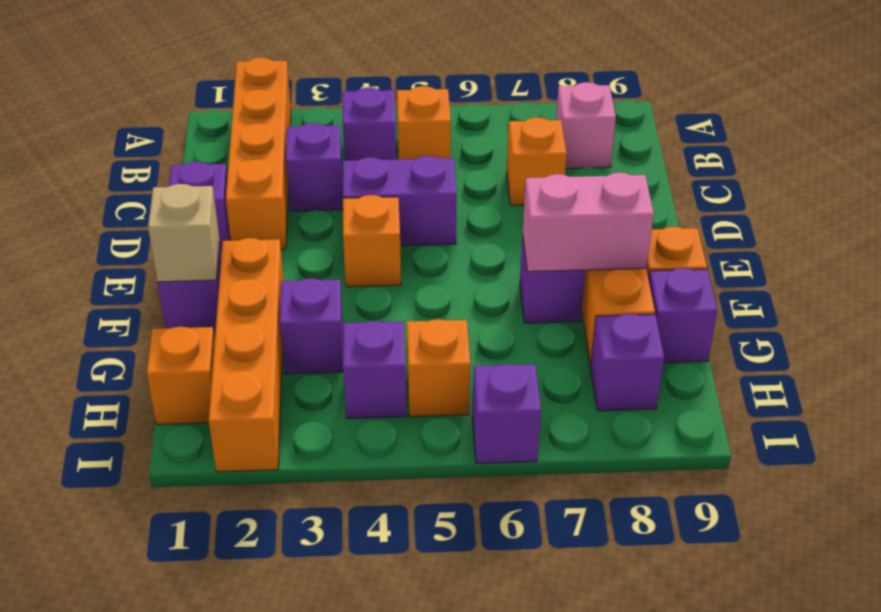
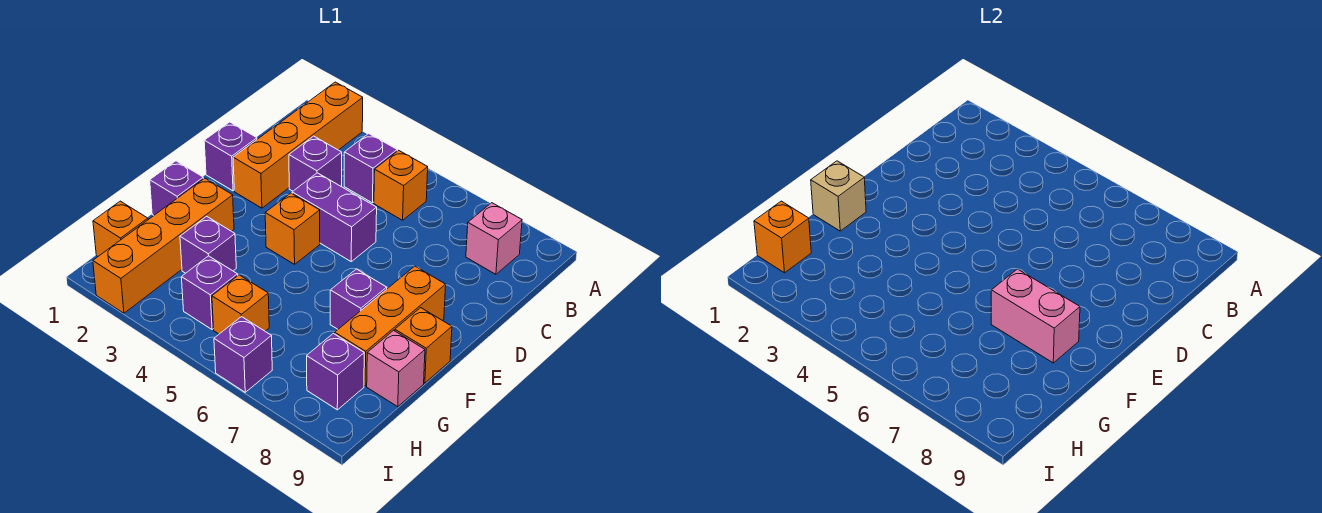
orange 1x1 brick [507,117,567,205] -> orange 1x1 brick moved to [754,201,811,273]
purple 1x1 brick [649,268,717,363] -> pink 1x1 brick [367,330,425,407]

